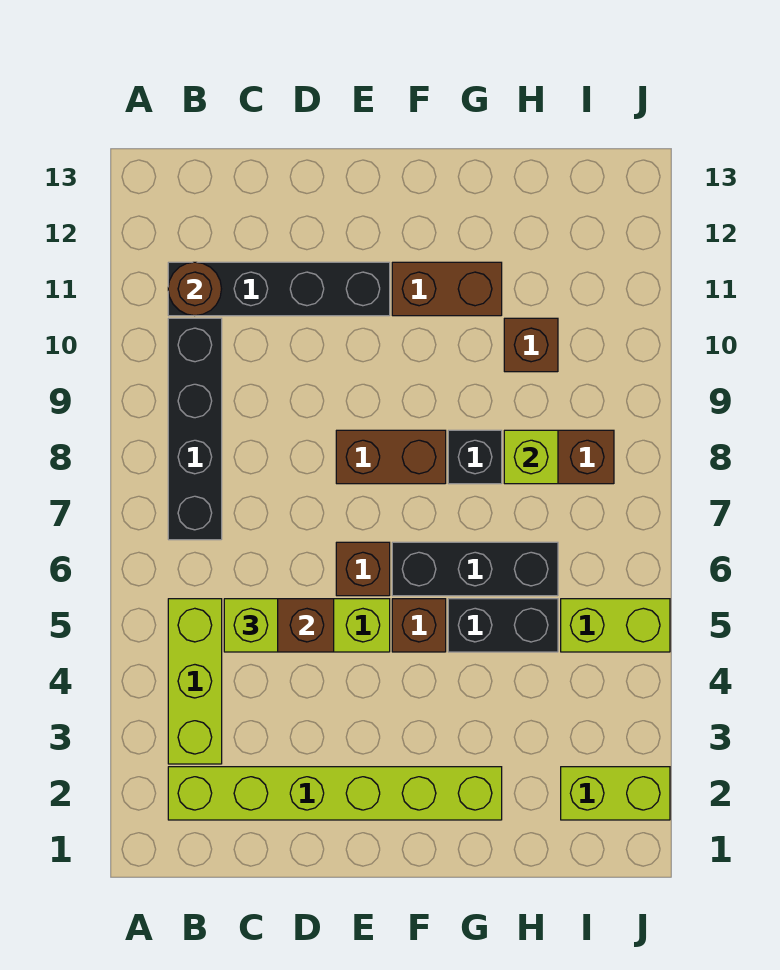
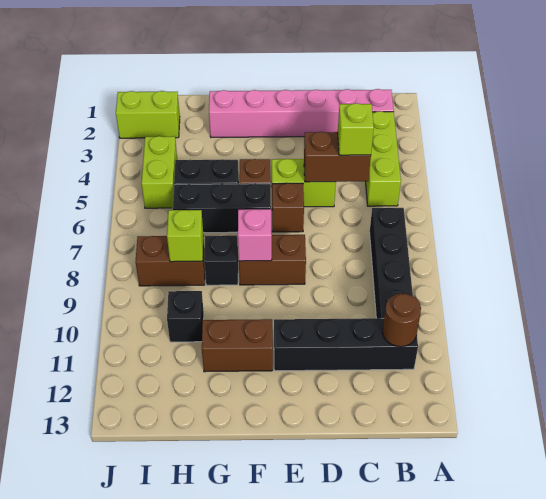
lime 1x6 brick [168,767,502,820] -> pink 1x6 brick [209,89,394,137]
none -> pink 1x1 brick [238,209,272,261]
brown 1x1 brick [504,318,558,372] -> black 1x1 brick [167,291,204,342]
lime 1x2 brick [561,599,670,652] -> lime 1x2 brick turned to [141,136,177,208]

